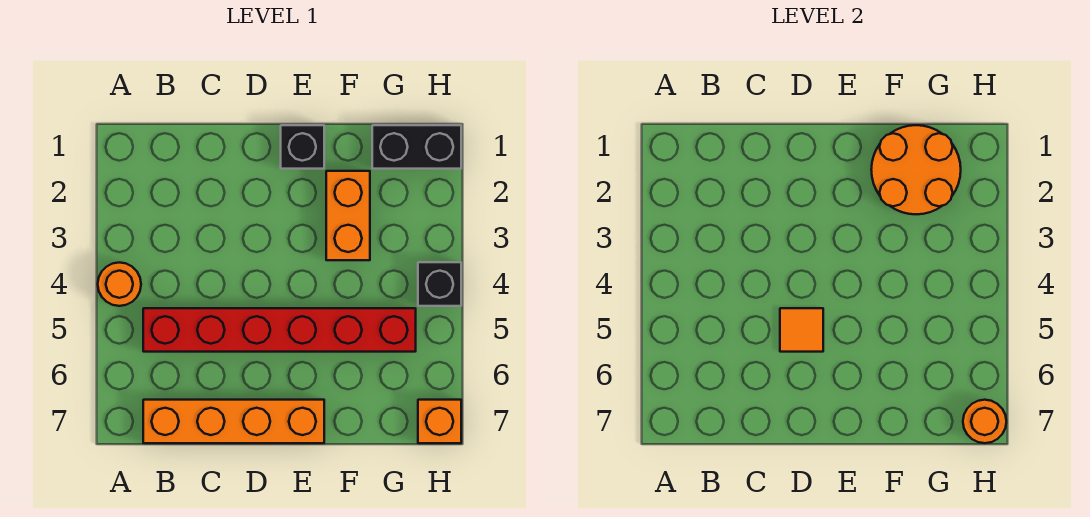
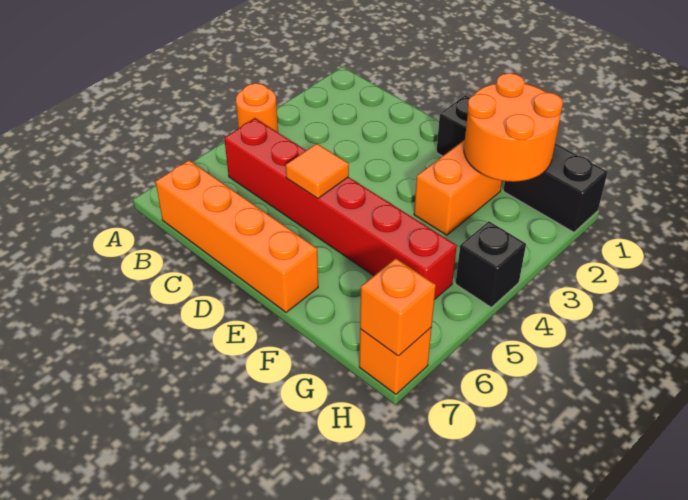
orange 1x1 round brick [963,400,1006,443] -> orange 1x1 brick [360,259,436,356]

